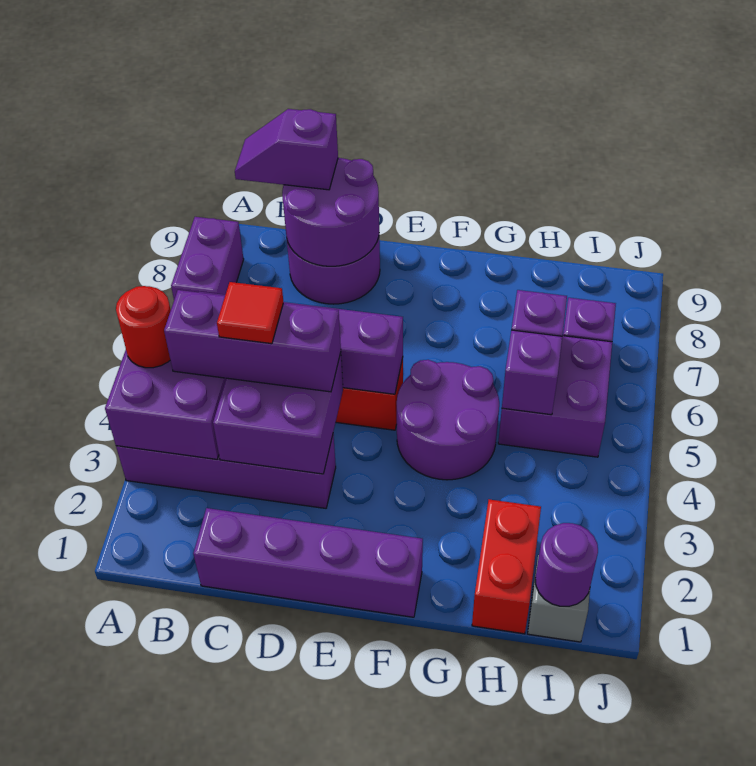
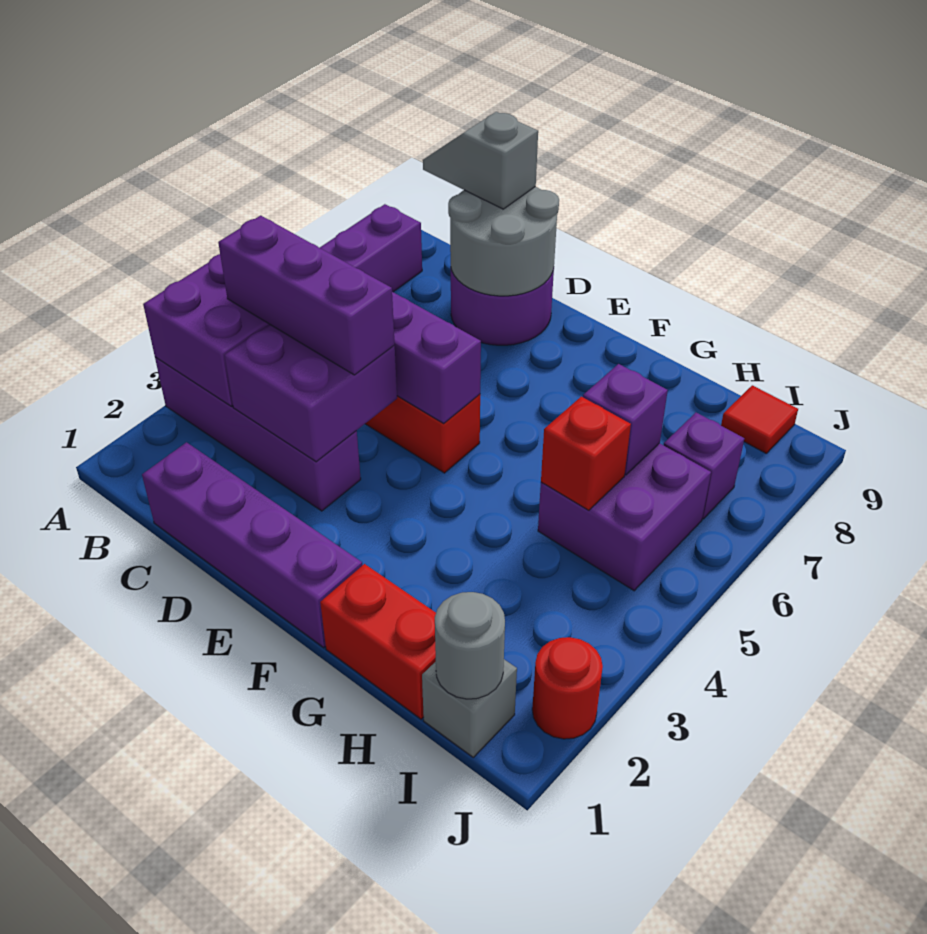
red 1x1 round brick [116,286,171,368] -> red 1x1 round brick moved to [532,637,603,739]
purple 1x2 slope [235,109,338,190] -> grey 1x2 slope [423,112,538,209]
red 1x1 tile [217,282,284,344] -> red 1x1 tile moved to [721,385,798,453]
purple 2x2 round brick [282,158,379,266] -> grey 2x2 round brick [448,187,559,296]
purple 2x2 round brick [397,360,499,480] -> none
red 1x2 brick [472,499,541,634] -> red 1x2 brick turned to [320,564,436,719]
purple 1x1 brick [502,330,562,415] -> red 1x1 brick [541,397,631,510]
purple 1x1 round brick [535,523,598,606] -> grey 1x1 round brick [435,592,505,699]

